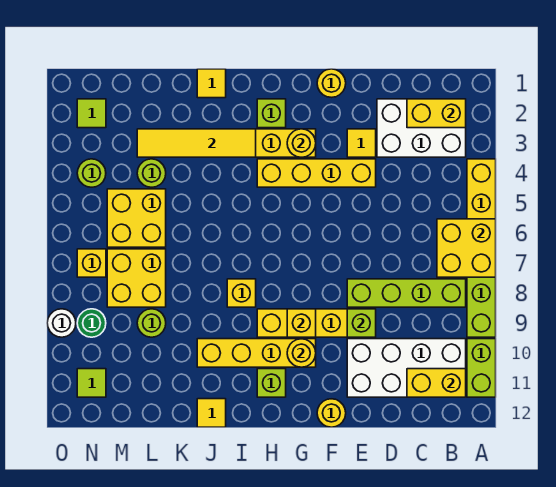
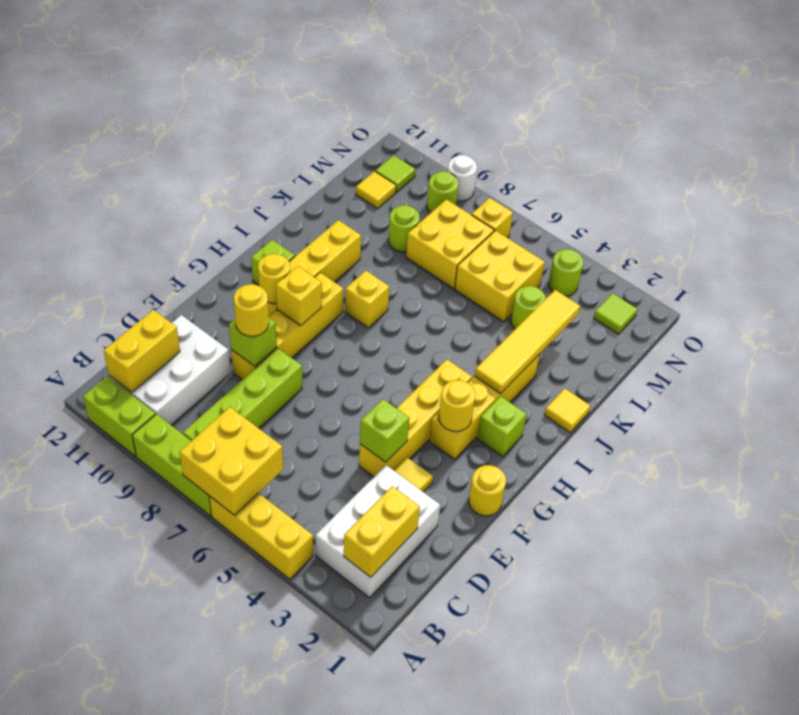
white 2x4 brick [347,339,466,397] -> white 2x3 brick [109,315,231,425]
none -> lime 1x1 brick [360,399,409,462]
yellow 1x1 round brick [317,399,346,427] -> yellow 1x1 round brick moved to [234,284,269,336]
yellow 1x1 tile [197,399,226,427] -> yellow 1x1 tile moved to [356,171,396,209]
green 1x1 round brick [77,309,106,337] -> lime 1x1 round brick [427,171,458,213]

